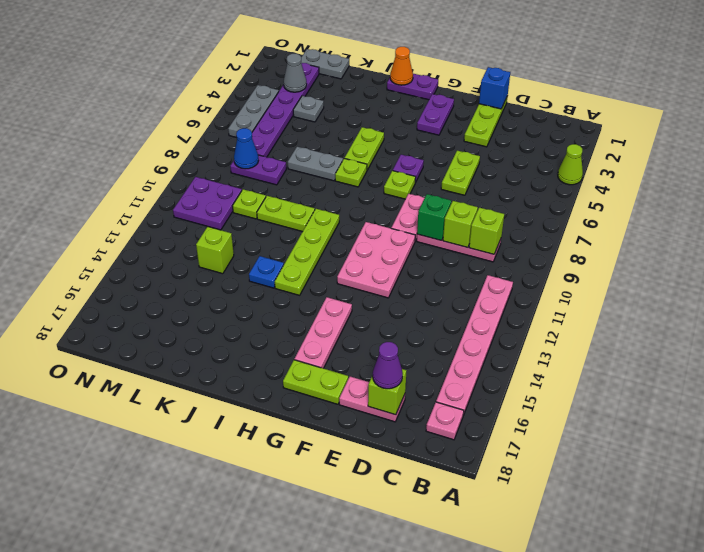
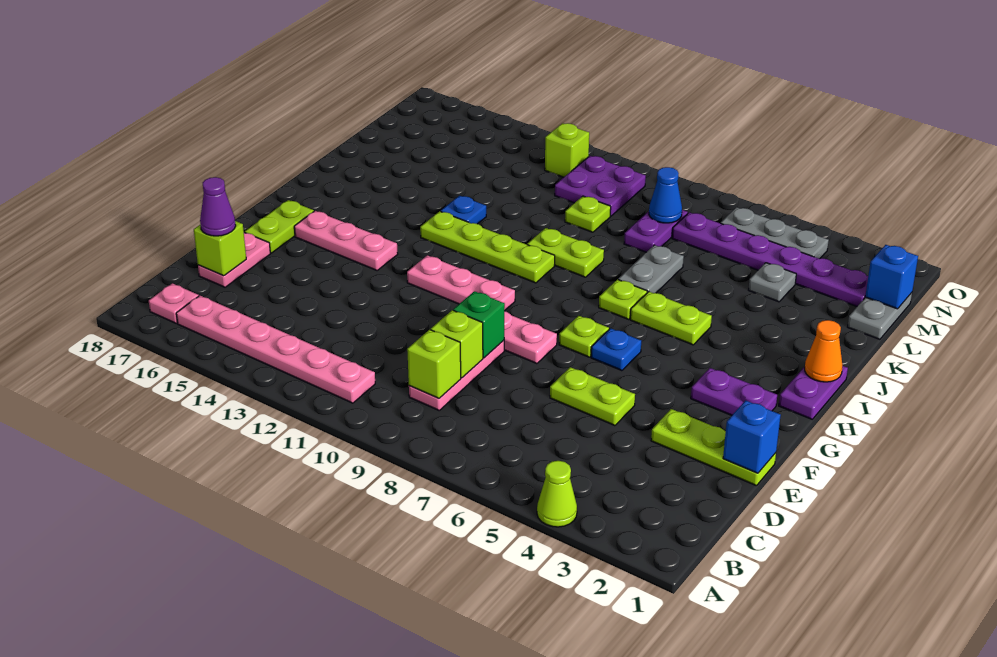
pink 2x3 plate [337,222,415,298] -> pink 1x3 plate [407,255,515,311]
purple 1x1 plate [393,155,424,183] -> blue 1x1 plate [591,328,641,371]
lime 1x2 plate [257,196,315,232] -> lime 1x2 plate turned to [527,228,604,277]
lime 1x1 brick [196,227,234,274] -> lime 1x1 brick moved to [545,123,589,177]
none -> blue 1x1 brick [865,245,918,309]
grey 1x1 cone [284,54,307,92] -> none

